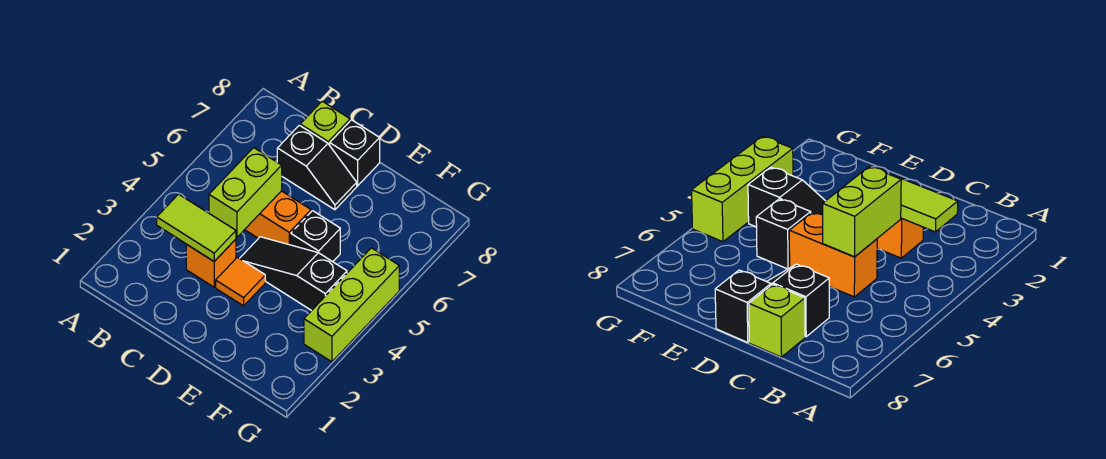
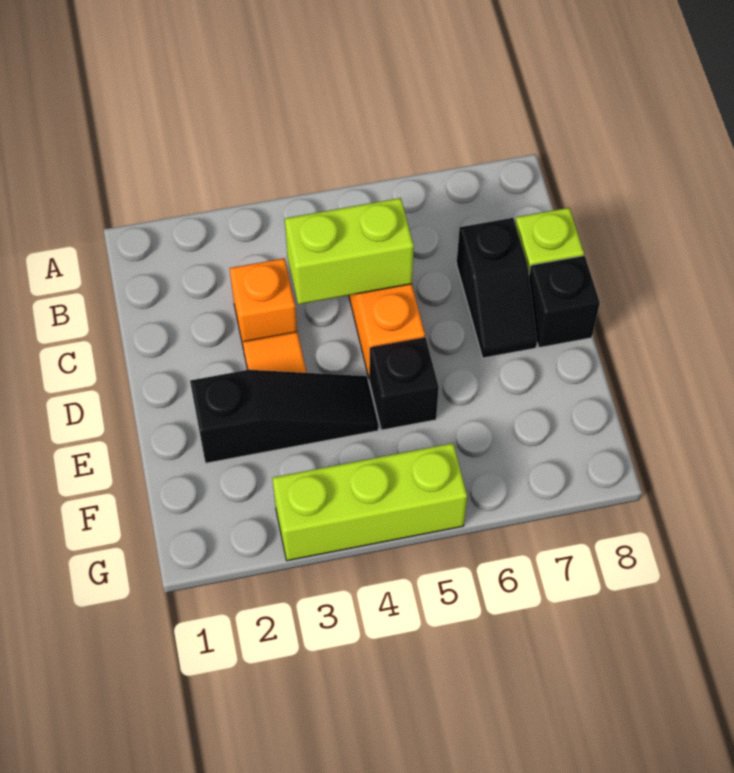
lime 1x2 tile [157,194,236,261] -> none
black 1x3 slope [240,237,347,311] -> black 1x3 slope turned to [190,370,378,463]

